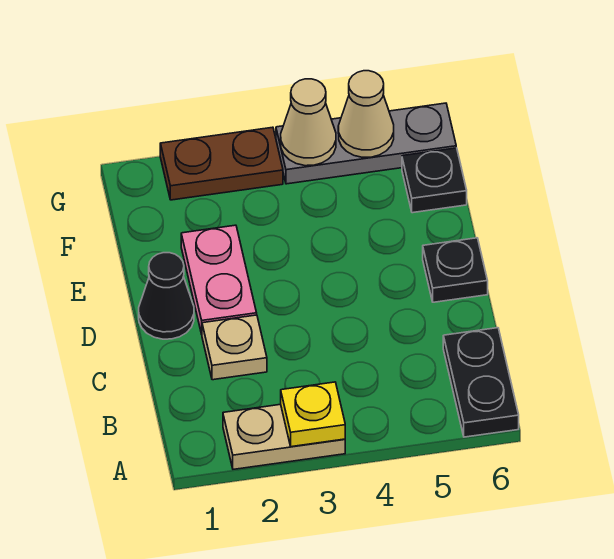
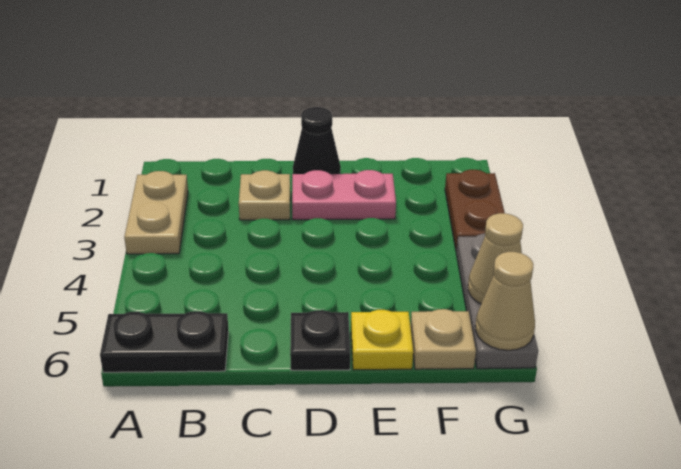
yellow 1x1 plate [281,382,345,447] -> yellow 1x1 plate moved to [351,310,413,370]
black 1x1 plate [402,148,467,213] -> tan 1x1 plate [410,309,476,369]
tan 1x1 cone [281,79,336,166] -> tan 1x1 cone moved to [475,252,535,350]

